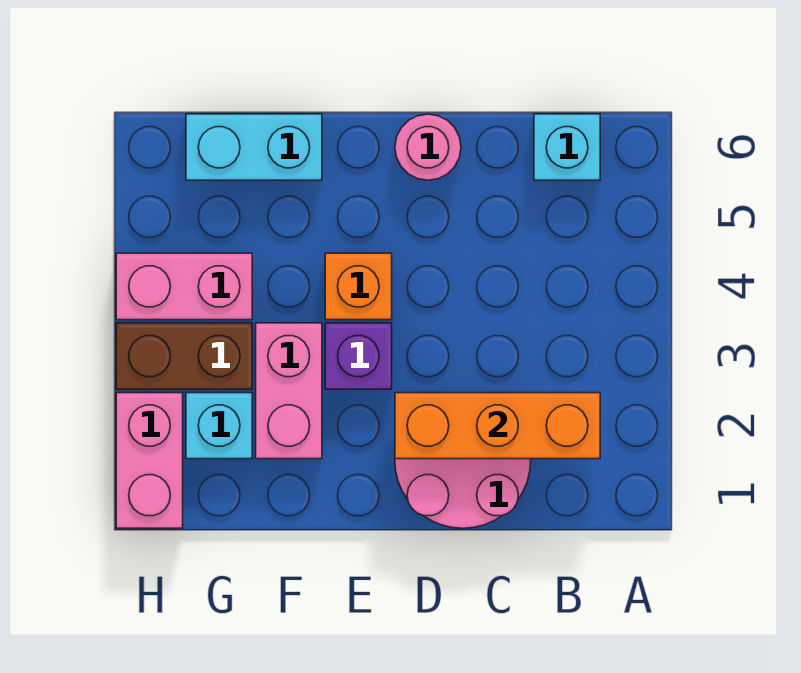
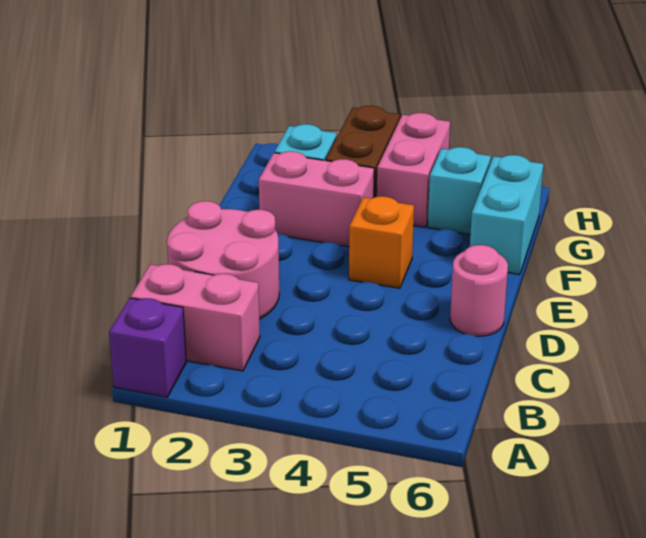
orange 1x3 brick [395,393,600,459] -> none
cyan 1x1 brick [534,114,600,180] -> cyan 1x1 brick moved to [428,147,491,234]
purple 1x1 brick [325,323,392,389] -> purple 1x1 brick moved to [109,298,186,397]
pink 1x2 brick [116,393,183,528] -> pink 1x2 brick moved to [131,264,260,371]

